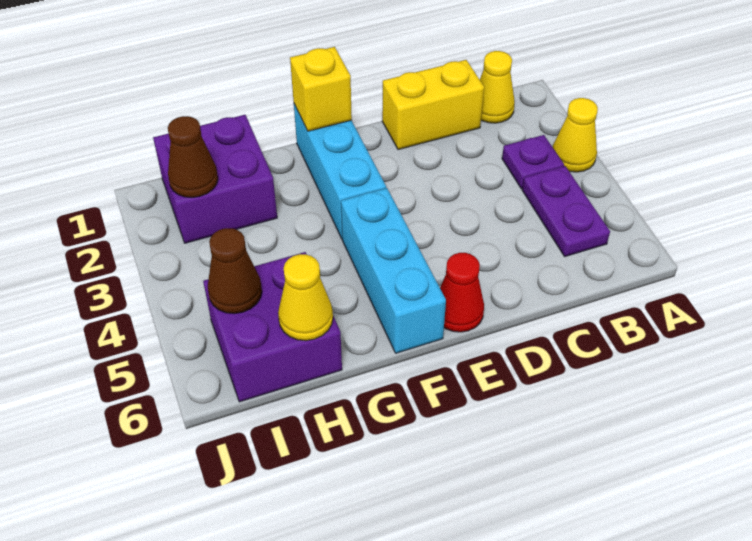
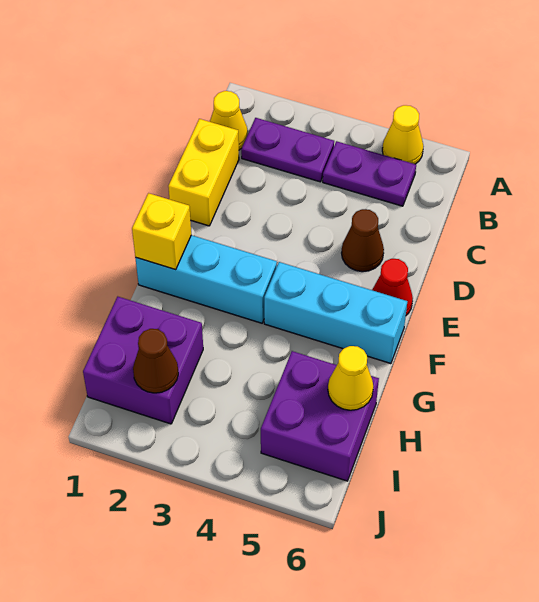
yellow 1x1 cone [553,98,598,172] -> yellow 1x1 cone moved to [382,105,423,164]
purple 1x1 plate [502,135,564,189] -> purple 1x2 plate [241,118,334,182]
brown 1x1 cone [208,228,262,314] -> brown 1x1 cone moved to [342,209,384,272]

